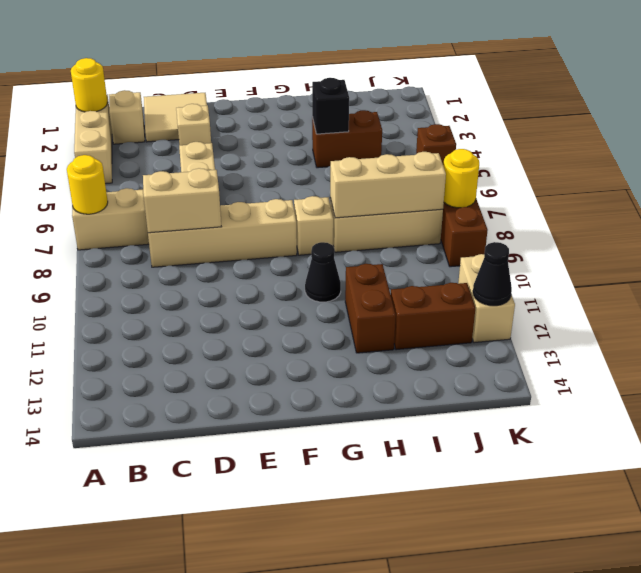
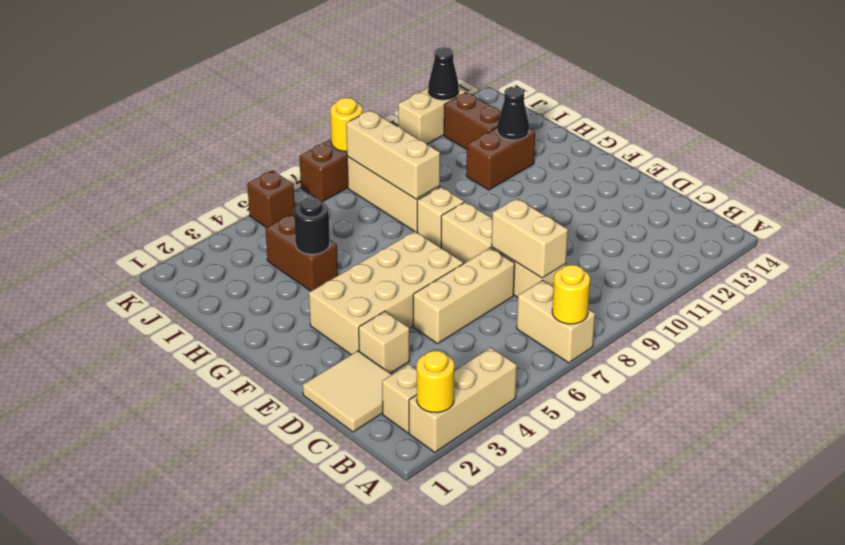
none -> tan 2x4 brick [309,231,463,354]
black 1x1 cone [305,242,341,302] -> black 1x1 cone moved to [497,87,529,140]
black 1x1 brick [312,78,349,134] -> black 1x1 round brick [294,197,330,254]

